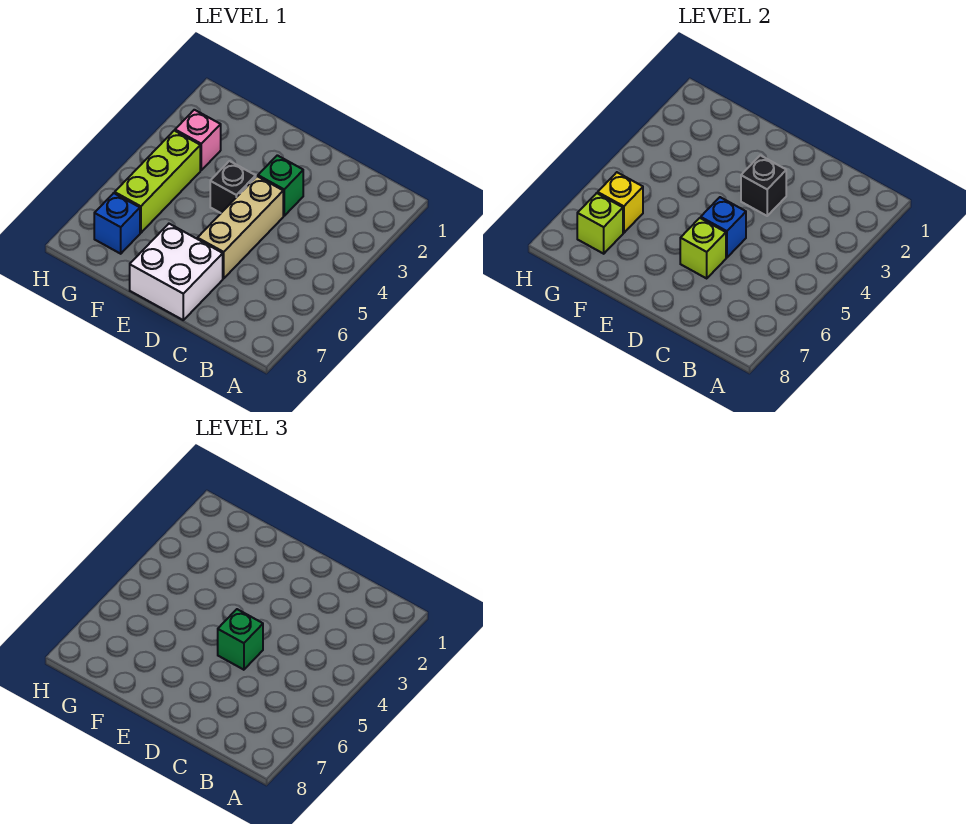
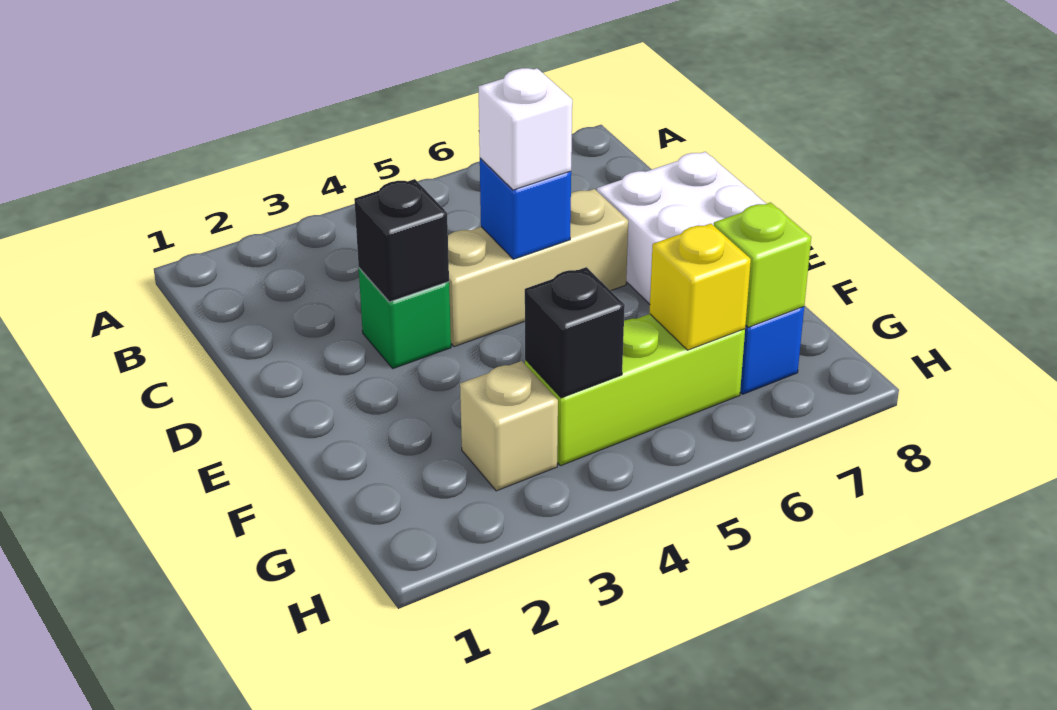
green 1x1 brick [218,609,263,670] -> white 1x1 brick [479,68,572,190]
lime 1x1 brick [680,218,726,278] -> none
black 1x1 brick [210,161,256,213] -> black 1x1 brick moved to [525,267,625,398]
pink 1x1 brick [175,110,221,170] -> tan 1x1 brick [460,361,558,491]

